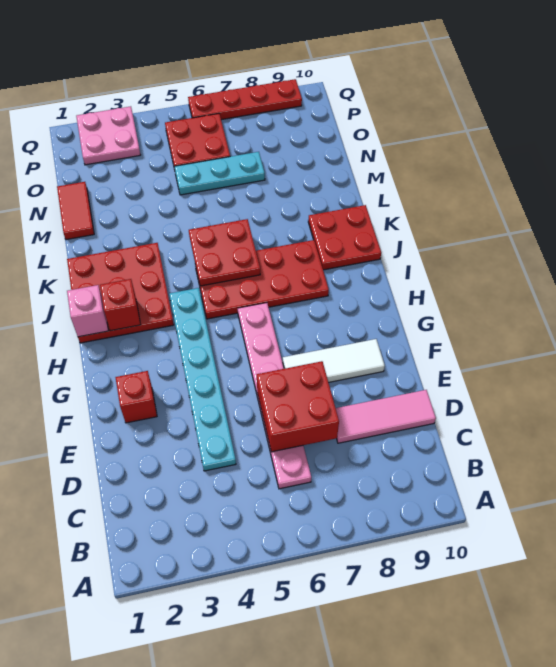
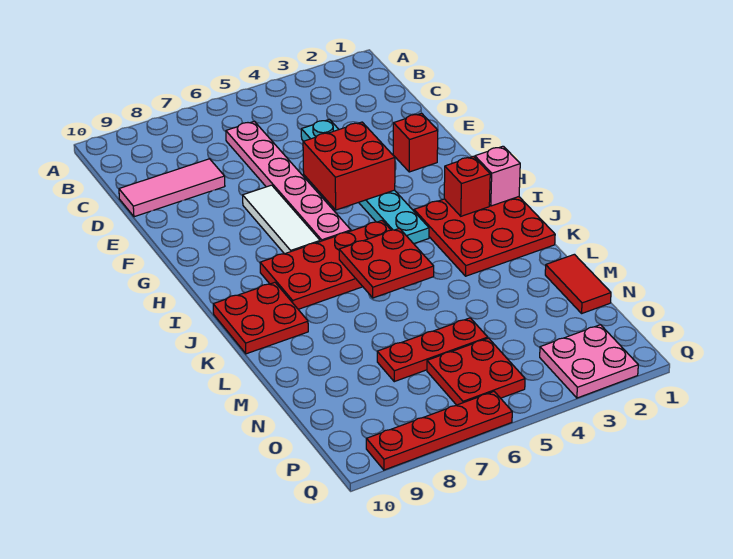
red 2x2 brick [257,361,339,452] -> red 2x2 brick moved to [303,122,395,210]
white 1x3 tile [283,339,385,382] -> white 1x3 tile turned to [243,185,320,254]
cyan 1x3 plate [174,152,265,195] -> red 1x3 plate [377,318,488,382]

